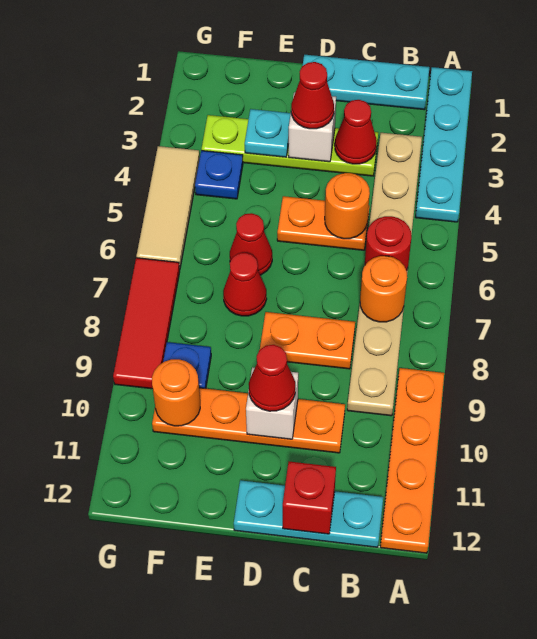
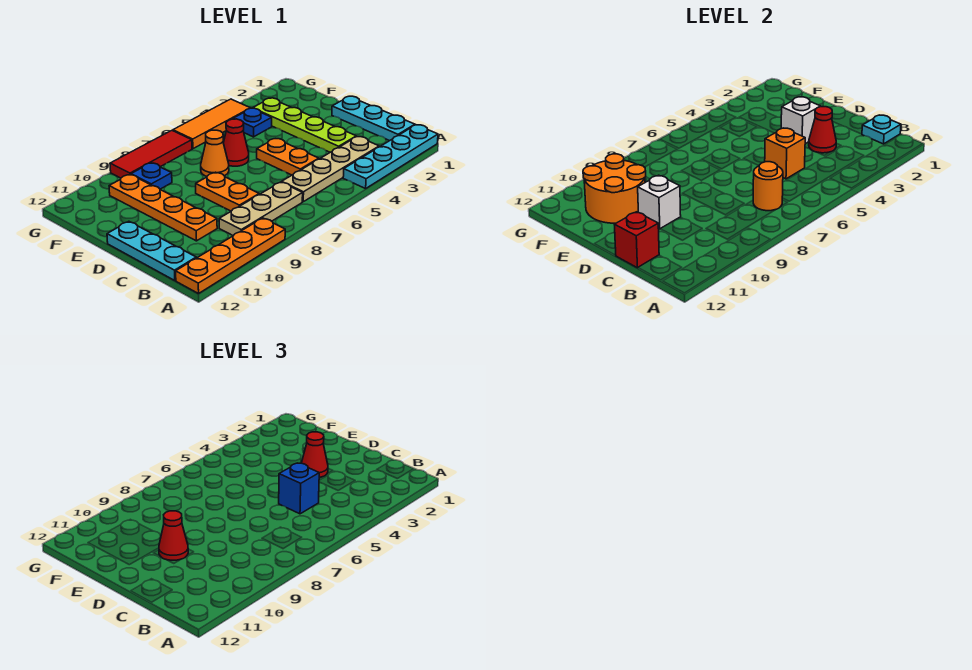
red 1x1 round brick [365,216,411,271] -> none
orange 1x1 round brick [325,173,370,239] -> orange 1x1 brick [765,128,805,179]
none -> blue 1x1 brick [279,463,319,514]
cyan 1x1 plate [245,109,291,157] -> cyan 1x1 plate moved to [862,115,901,144]
red 1x1 cone [223,253,267,316] -> orange 1x1 cone [201,130,229,176]
orange 1x1 round brick [152,359,200,426] -> orange 2x2 round brick [583,154,646,223]
tan 1x3 tile [136,146,200,269] -> orange 1x3 tile [173,99,250,149]

